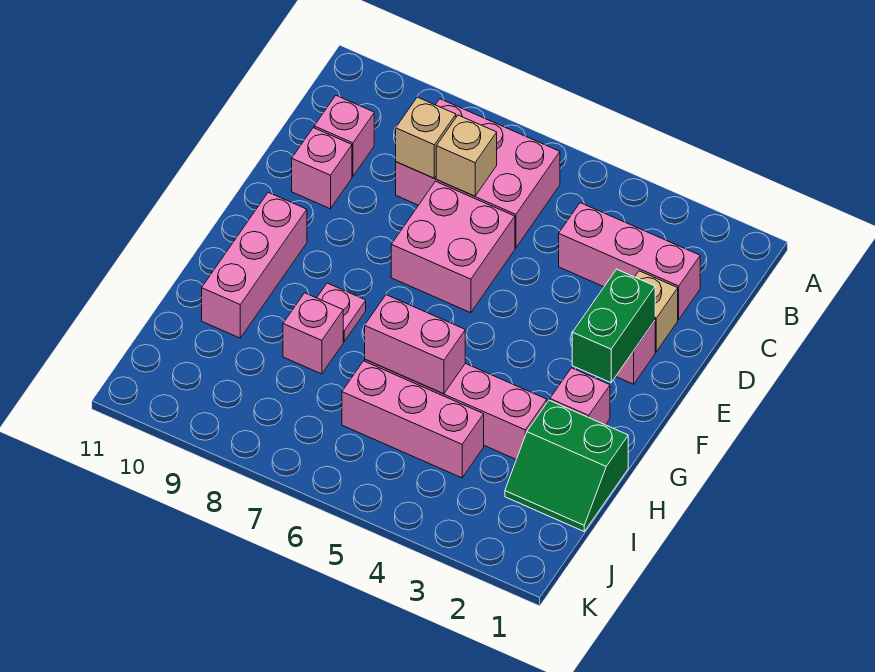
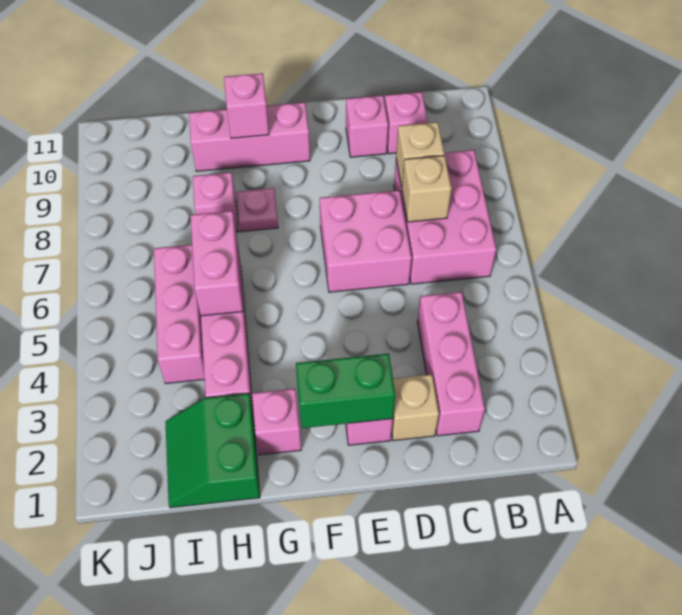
none -> pink 1x1 brick [224,73,269,138]

